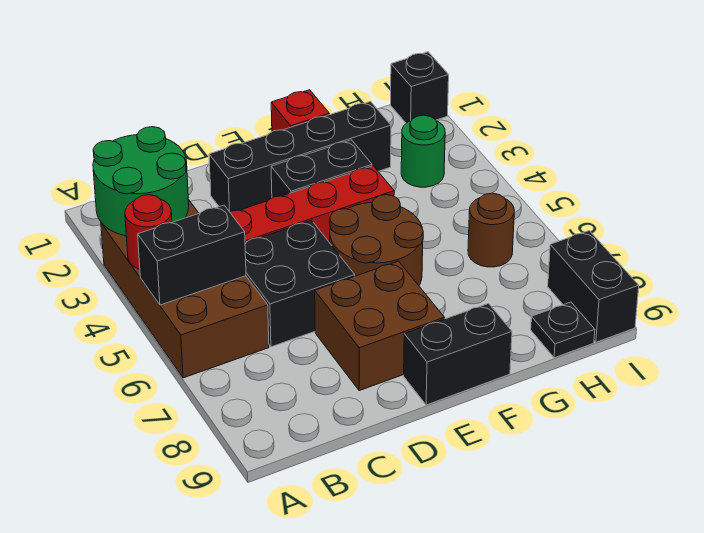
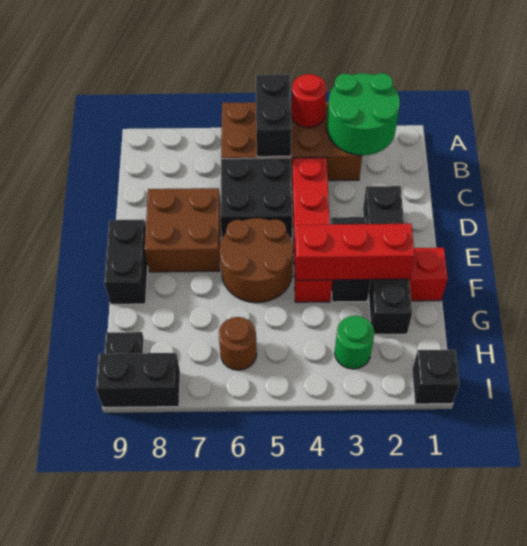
none -> red 1x3 brick [295,224,415,280]

